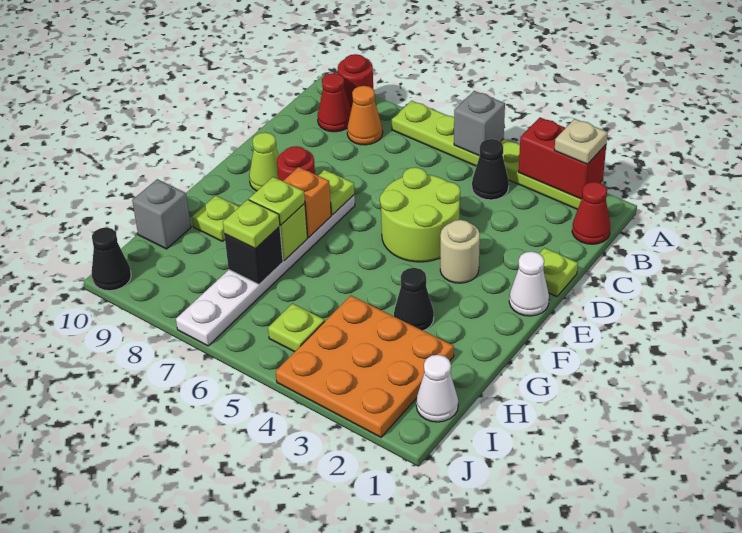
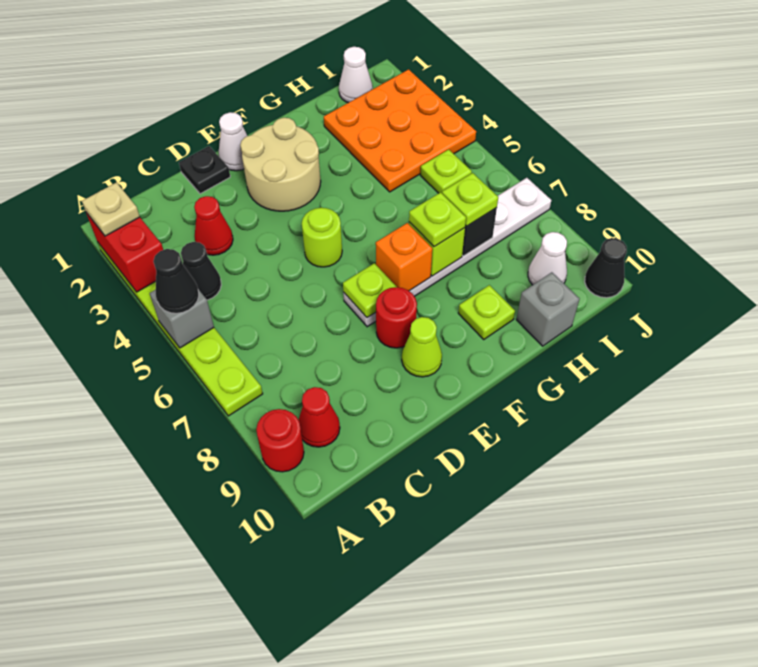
red 1x1 cone [572,182,610,244] -> red 1x1 cone moved to [194,196,233,255]
orange 1x1 cone [347,86,383,145] -> none
lime 1x1 plate [539,248,578,297] -> black 1x1 plate [179,146,230,194]
lime 2x2 round brick [380,167,460,262] -> lime 1x1 round brick [302,208,342,267]
tan 1x1 round brick [440,220,480,283] -> tan 2x2 round brick [240,118,321,211]
black 1x1 cone [394,268,434,331] -> black 1x1 cone moved to [153,249,199,313]
none -> white 1x1 cone [528,232,567,285]

